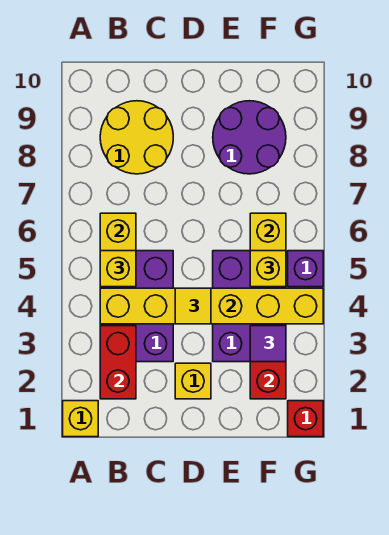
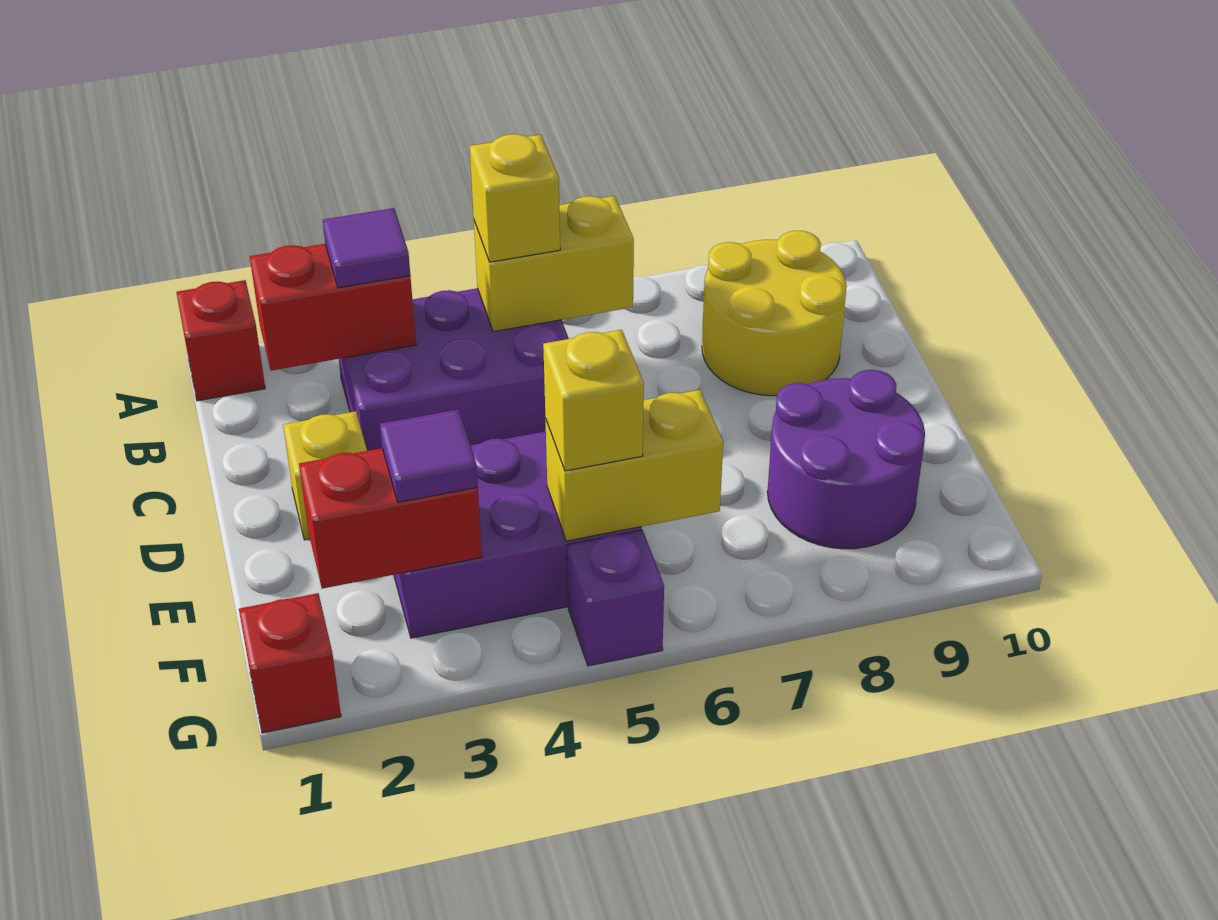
yellow 1x1 brick [63,401,98,437] -> red 1x1 brick [176,280,265,401]
none -> purple 1x1 tile [323,208,410,288]
yellow 1x6 brick [100,288,323,324] -> none
yellow 1x1 tile [175,288,211,324] -> none

